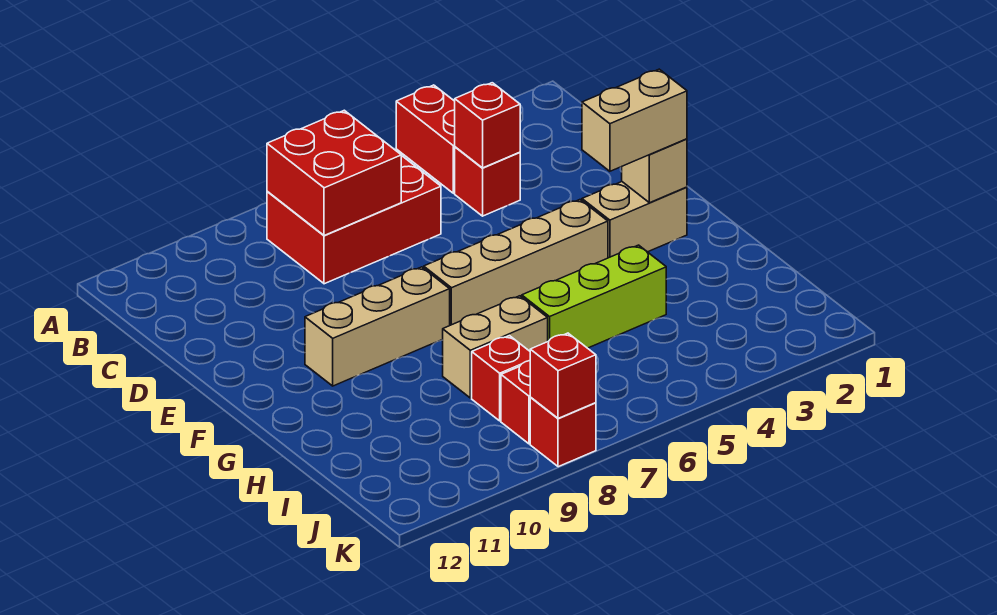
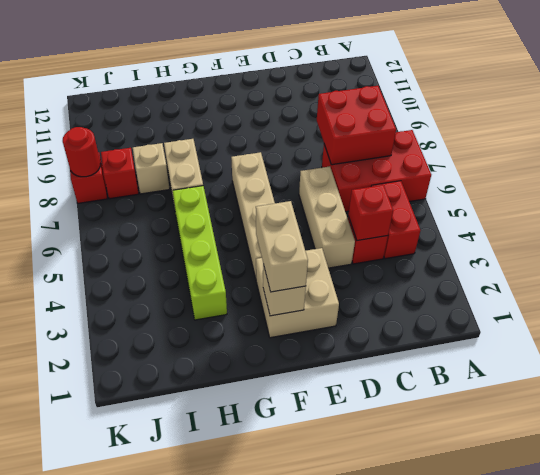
red 1x2 brick [396,85,455,193] -> red 1x2 brick turned to [371,181,420,259]
red 2x3 brick [267,155,441,284] -> red 2x3 brick turned to [322,130,431,212]
tan 1x2 brick [582,182,687,258] -> tan 2x2 brick [256,248,339,338]
tan 1x3 brick [305,267,450,386] -> tan 1x3 brick moved to [299,166,355,268]
lime 1x3 brick [522,245,666,348] -> lime 1x4 brick [173,186,227,320]
red 1x1 brick [472,336,530,421] -> tan 1x1 brick [133,143,170,194]
red 1x1 brick [530,333,596,418] -> red 1x1 round brick [63,127,101,177]

